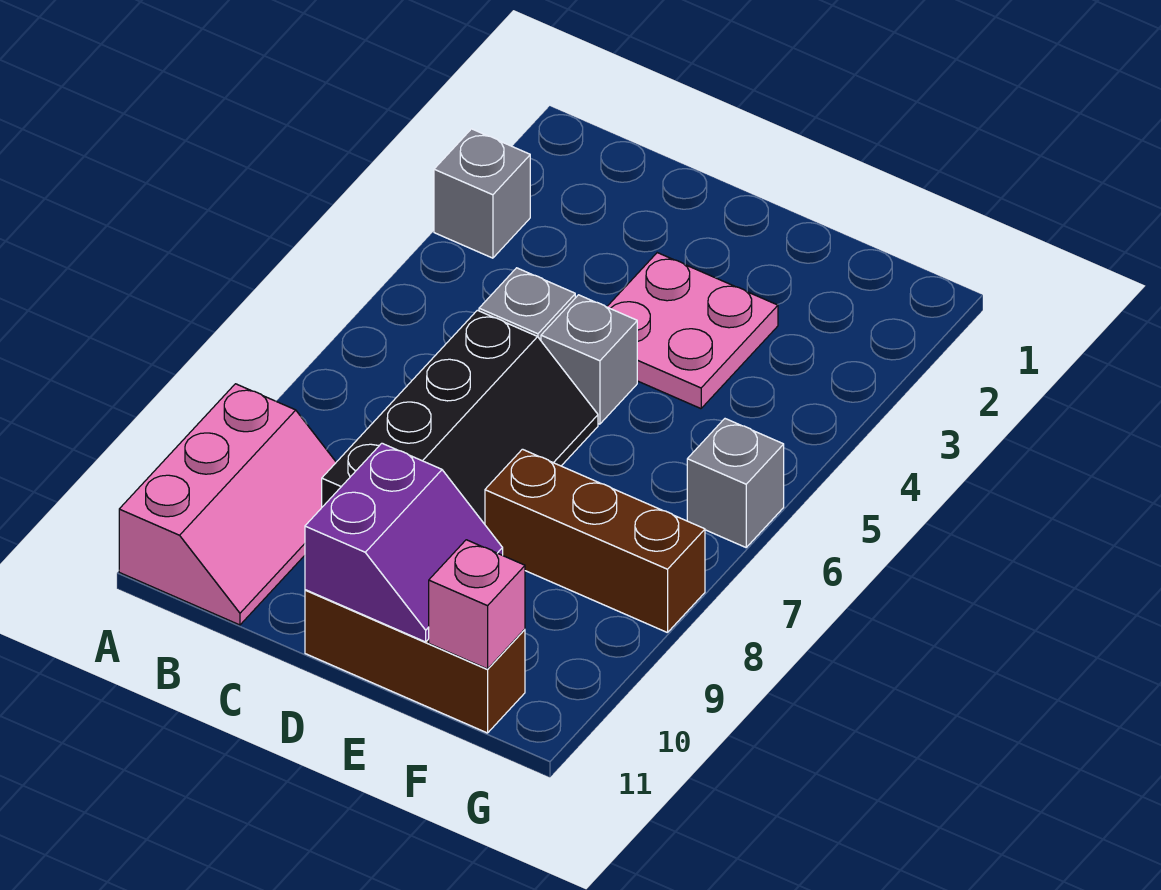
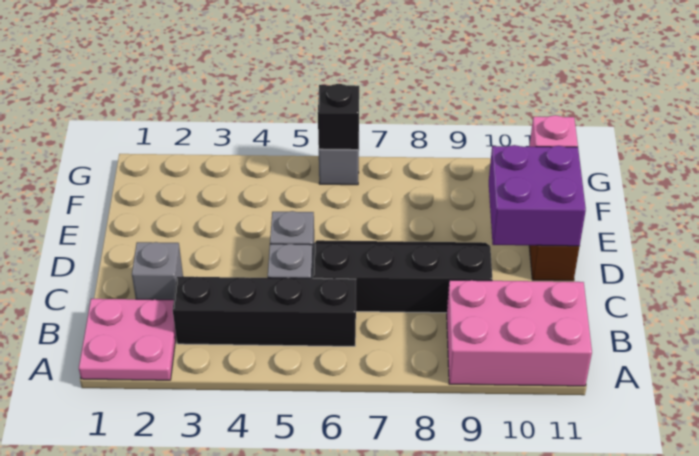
grey 1x1 brick [434,129,530,258] -> grey 1x1 brick moved to [132,242,183,300]
pink 2x3 slope [119,384,336,625] -> pink 2x3 brick [447,280,592,386]
none -> black 1x4 brick [173,277,356,346]
pink 2x2 plate [607,253,778,409] -> pink 2x2 plate moved to [79,299,176,380]
purple 2x2 slope [305,443,503,642] -> purple 2x2 brick [489,145,586,246]
brown 1x3 brick [485,449,705,633] -> none
none -> black 1x1 brick [318,84,359,150]

